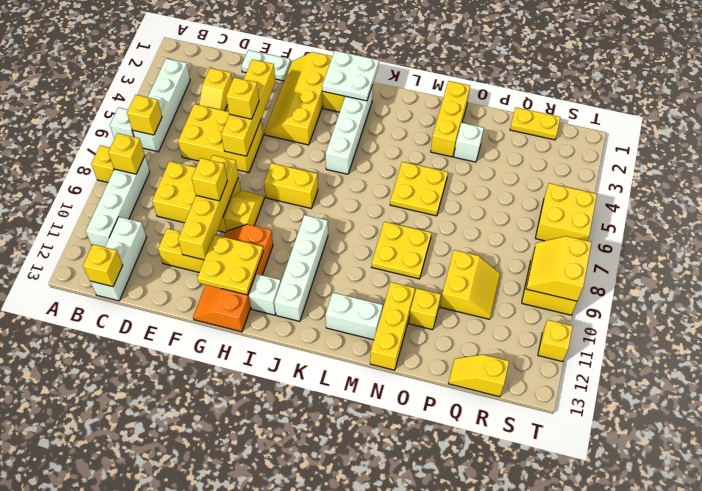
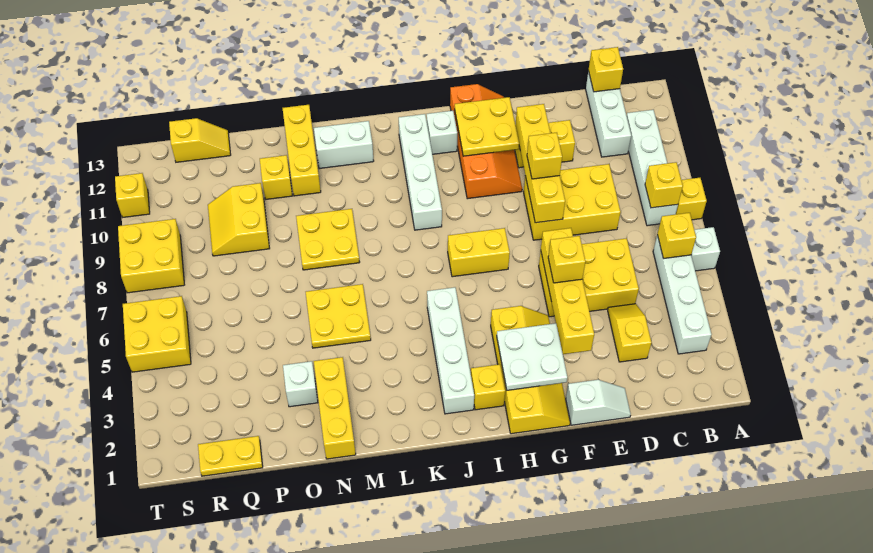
white 1x2 plate [241,50,291,81] -> white 1x2 slope [566,380,631,425]
yellow 1x2 slope [224,191,264,231] -> none
white 2x2 plate [322,51,379,101] -> white 2x2 plate moved to [497,323,567,390]
yellow 2x2 slope [526,236,592,301] -> none

